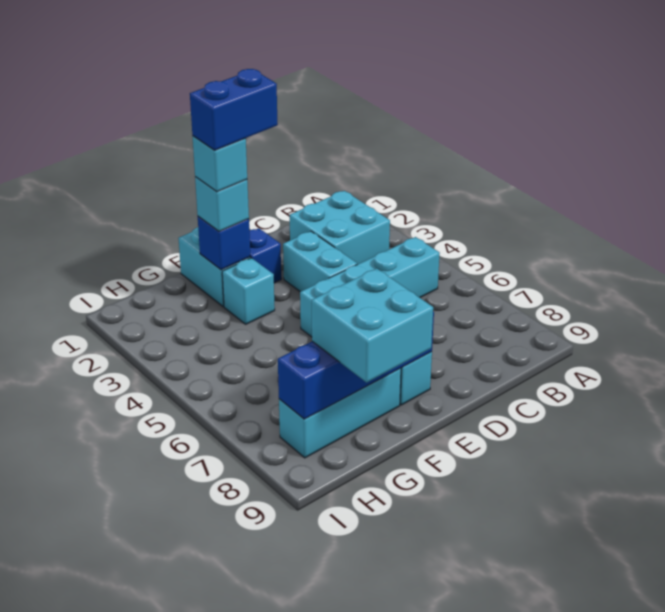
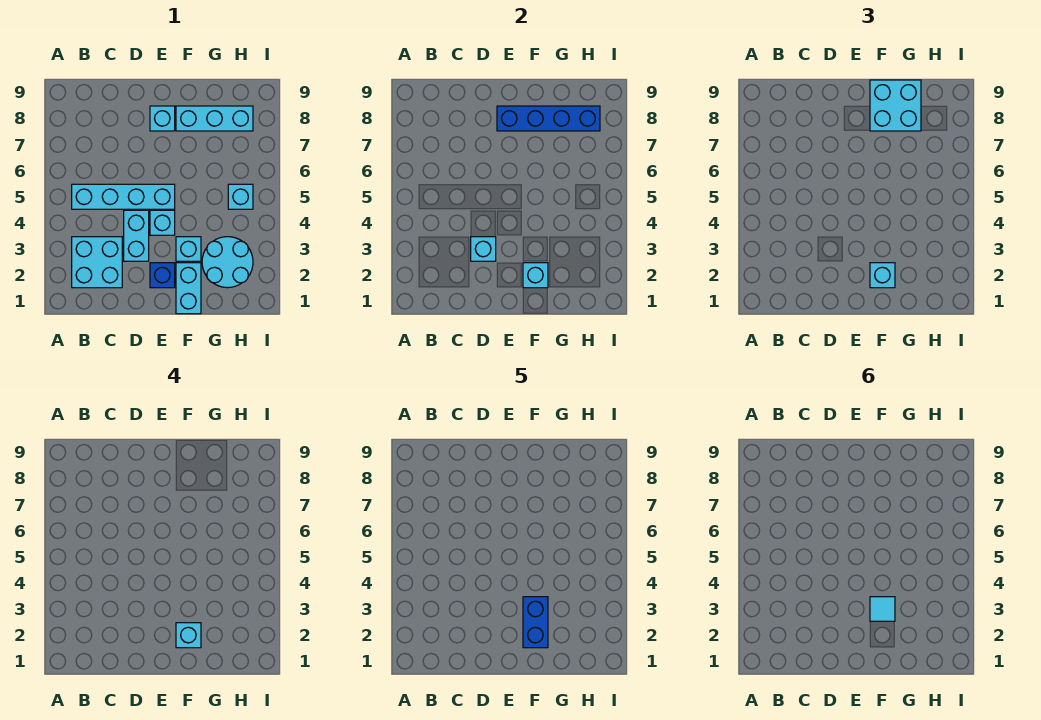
none -> cyan 1x1 brick [471,237,496,261]
blue 1x2 brick [190,69,278,150] -> blue 1x2 brick turned to [523,597,548,648]
none -> cyan 1x1 brick [150,210,175,235]
blue 1x1 brick [198,217,250,270] -> cyan 1x1 brick [523,263,548,288]
none -> cyan 1x1 tile [870,597,895,621]
none -> cyan 2x2 round brick [202,237,253,288]
none -> cyan 1x1 brick [228,184,253,209]

